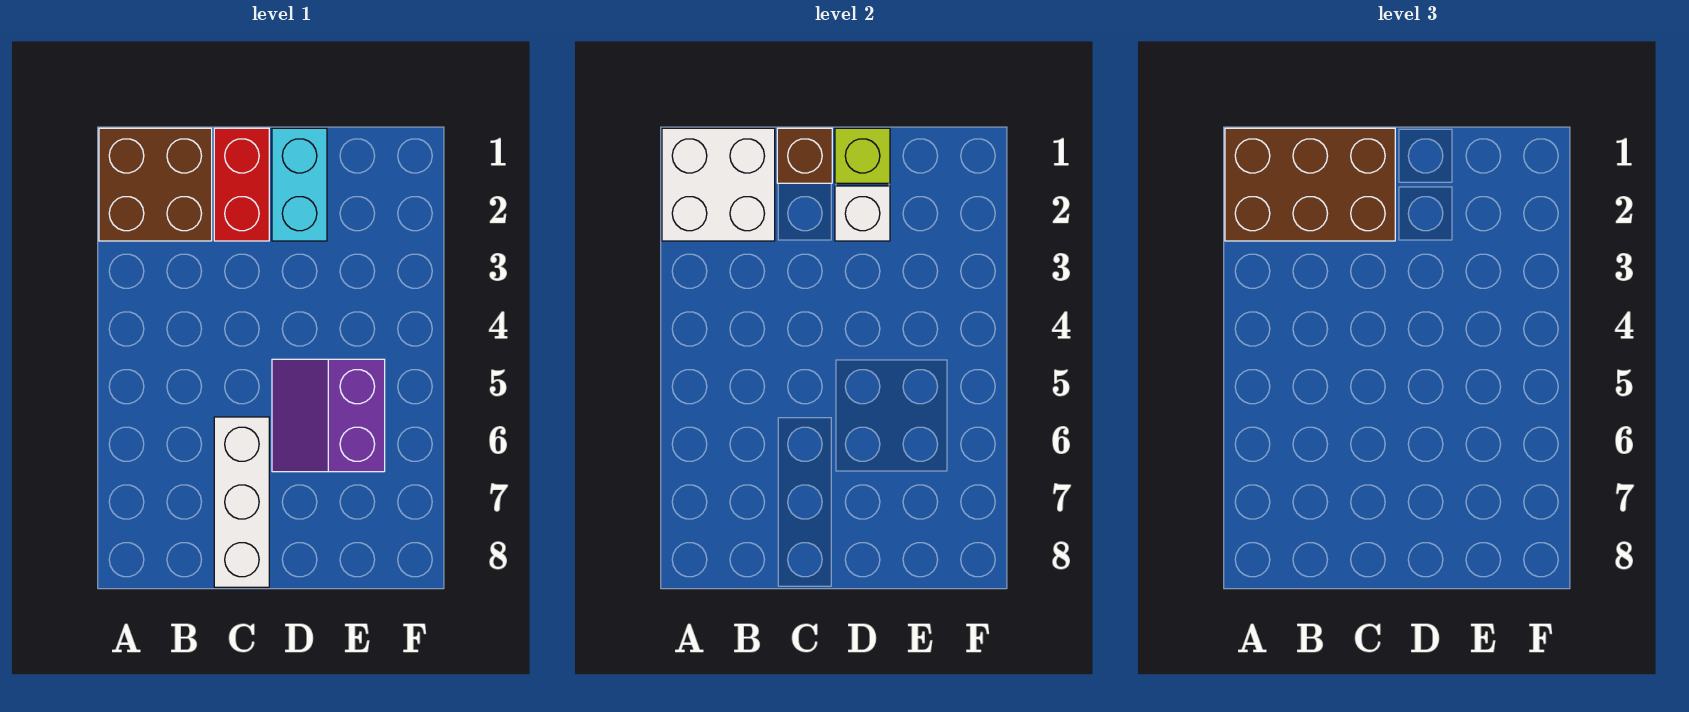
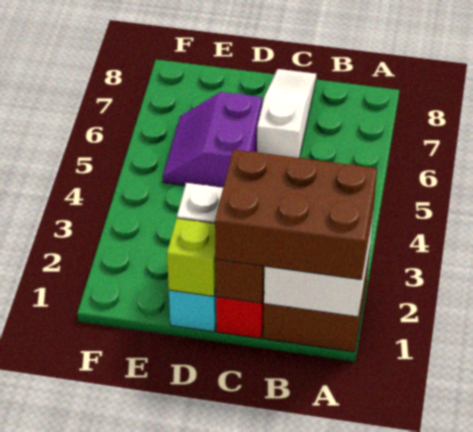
white 1x3 brick [214,417,269,587] -> white 1x3 slope [257,69,316,158]
purple 2x2 slope [272,359,385,472] -> purple 2x2 slope turned to [163,92,262,188]

